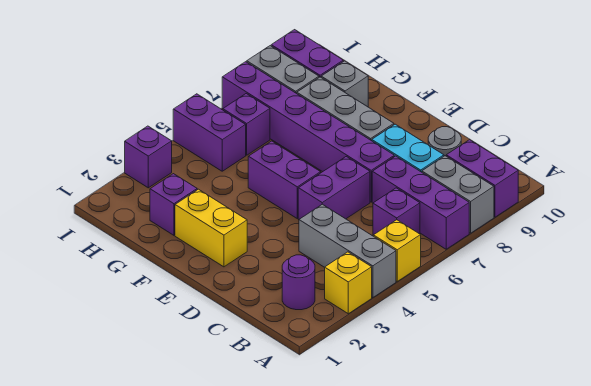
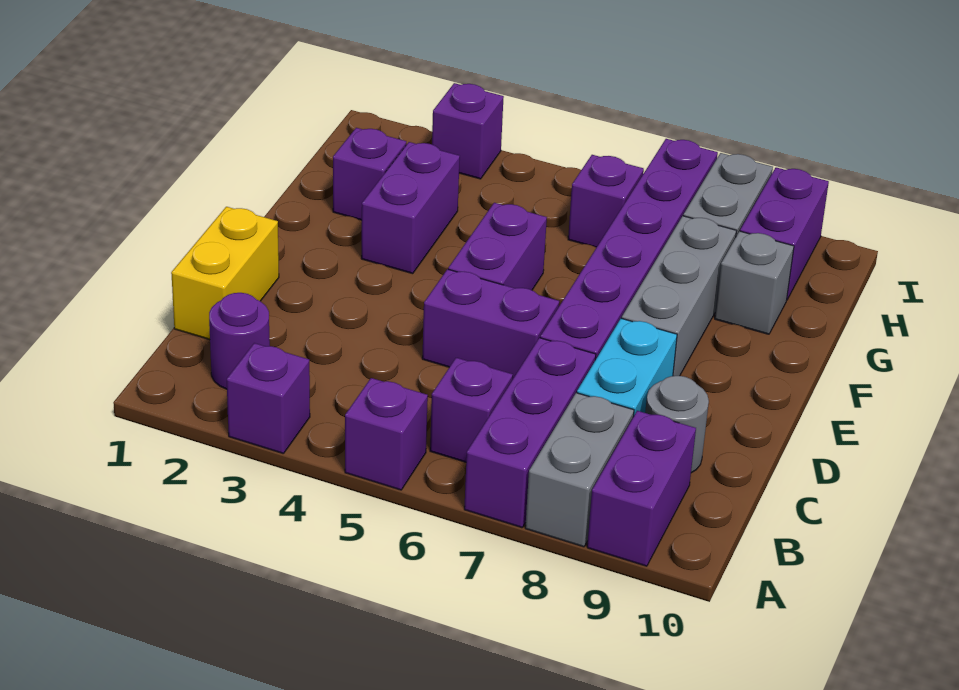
yellow 1x1 brick [325,252,372,314] -> purple 1x1 brick [227,343,310,454]
grey 1x3 brick [299,204,396,298] -> none
yellow 1x1 brick [373,220,421,281] -> purple 1x1 brick [345,378,428,490]
yellow 1x2 brick [175,189,247,267] -> yellow 1x2 brick moved to [171,207,279,340]
purple 1x2 brick [173,94,246,171] -> purple 1x2 brick moved to [361,142,460,274]

